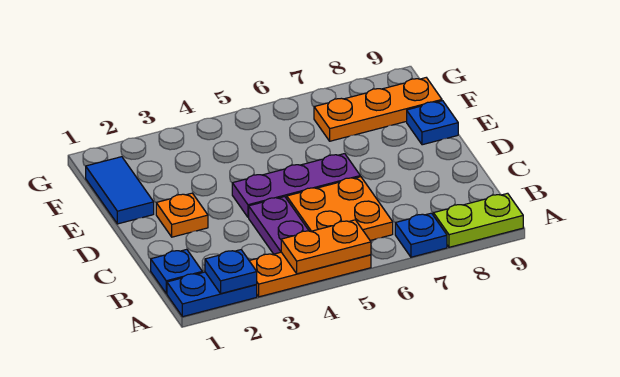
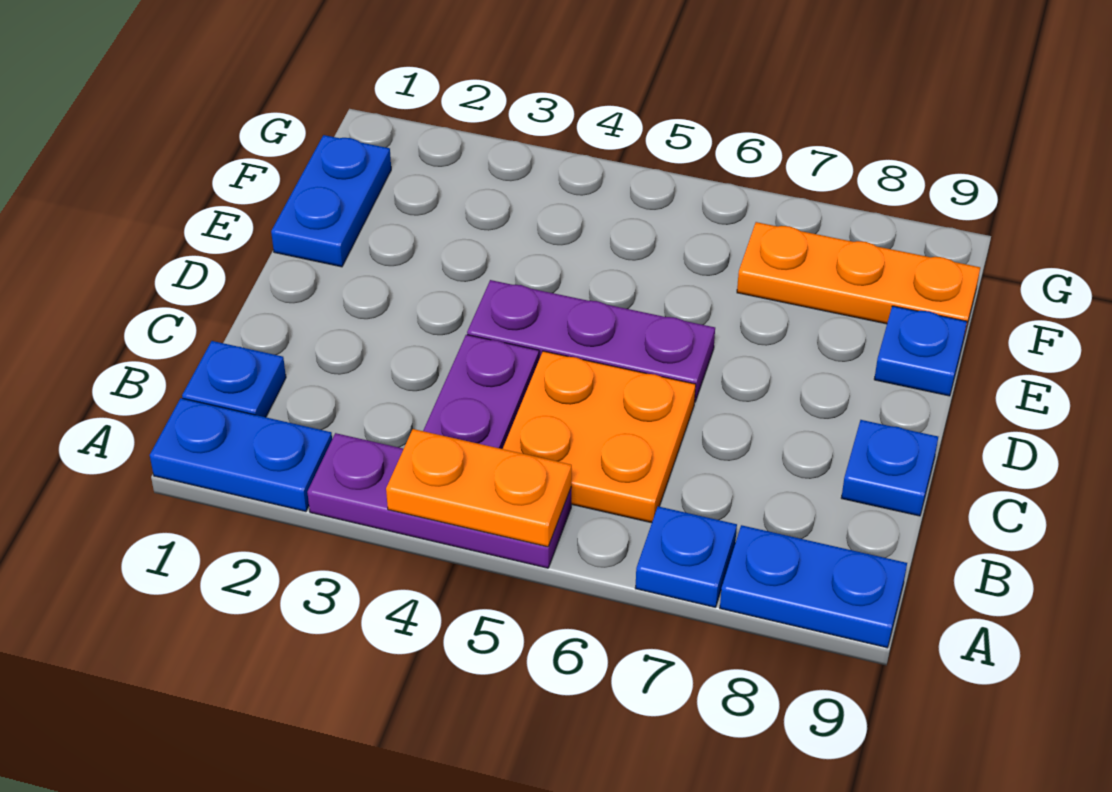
blue 1x1 plate [205,250,257,293] -> blue 1x1 plate moved to [841,420,938,516]
orange 1x3 plate [250,252,371,297] -> purple 1x3 plate [307,433,571,568]
lime 1x2 plate [433,193,523,247] -> blue 1x2 plate [720,525,907,648]
orange 1x1 plate [156,193,208,237] -> none
blue 1x2 tile [86,157,154,224] -> blue 1x2 plate [271,135,391,267]

